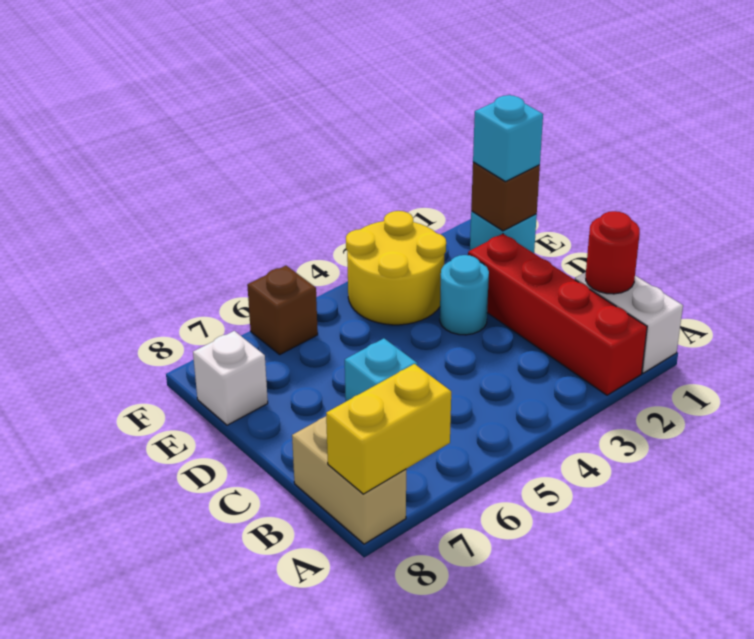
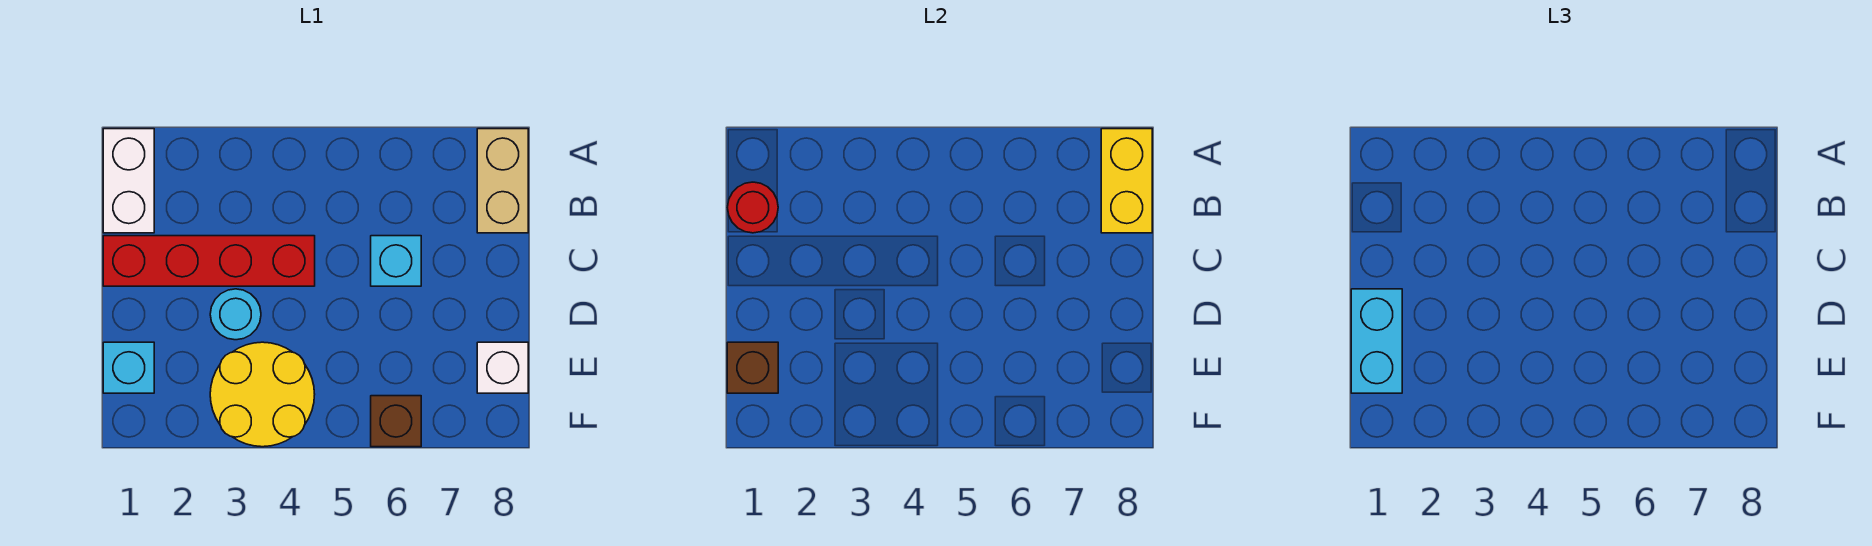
red 1x4 brick [468,234,647,395] -> red 1x4 brick turned to [103,236,315,286]
yellow 1x2 brick [326,364,451,494] -> yellow 1x2 brick turned to [1101,129,1152,233]
cyan 1x1 brick [473,95,543,182] -> cyan 1x2 brick [1351,289,1402,393]

